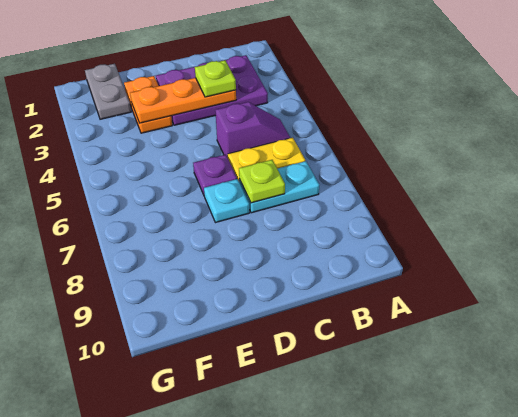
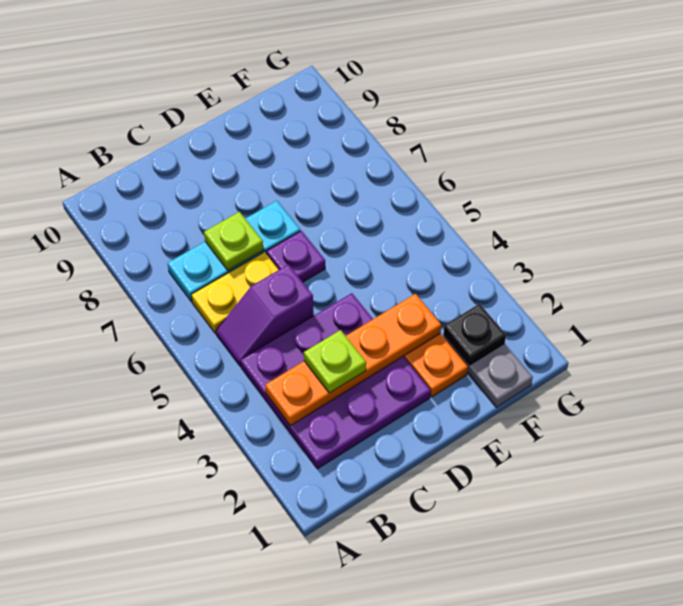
purple 2x3 plate [156,55,268,125] -> purple 3x3 plate [241,293,431,469]
orange 1x3 plate [130,78,236,123] -> orange 1x4 plate [265,294,441,426]
none -> black 1x1 plate [444,304,506,365]

